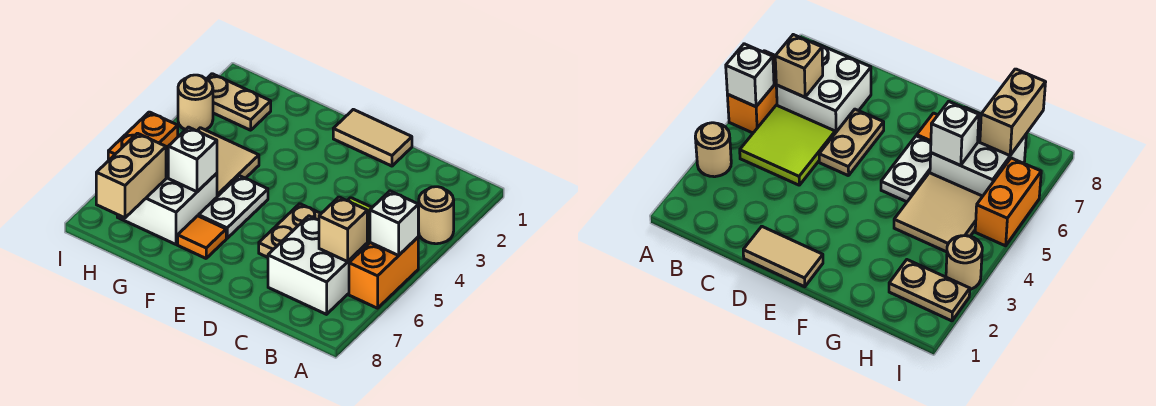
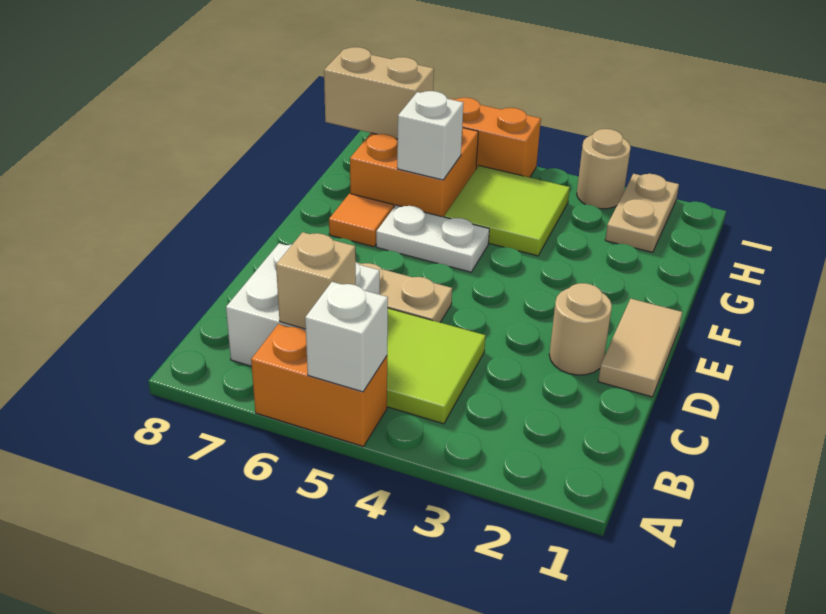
tan 1x1 round brick [419,187,454,244] -> tan 1x1 round brick moved to [549,283,612,375]
tan 2x2 tile [197,128,259,197] -> lime 2x2 tile [444,166,570,256]
white 2x2 brick [117,150,217,244] -> orange 2x2 brick [350,127,478,217]

